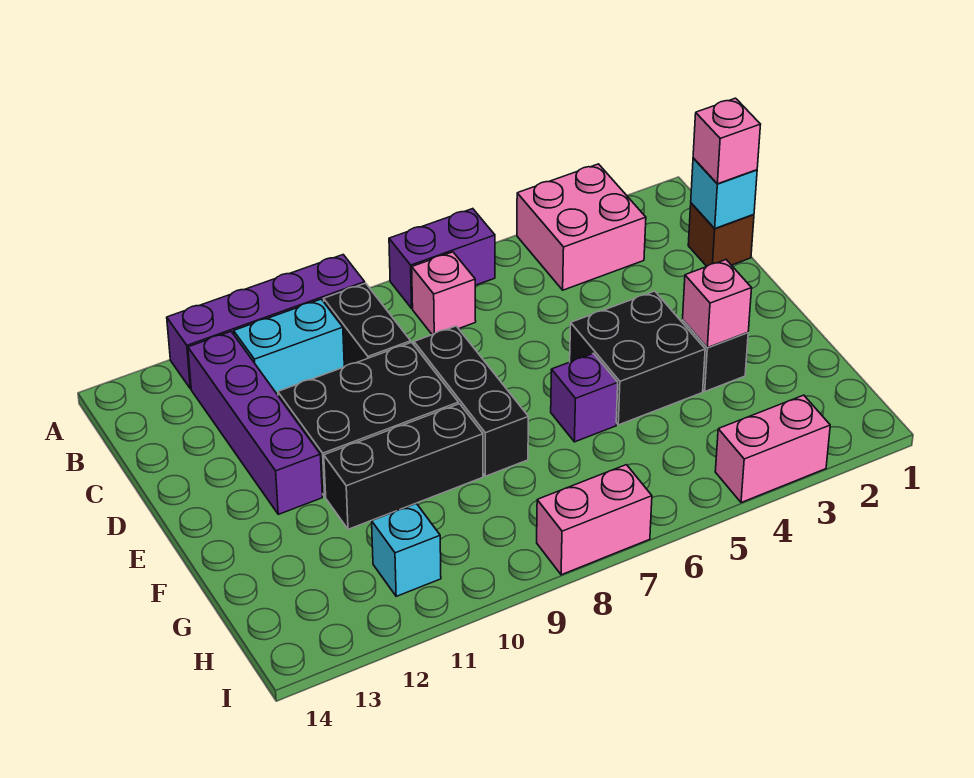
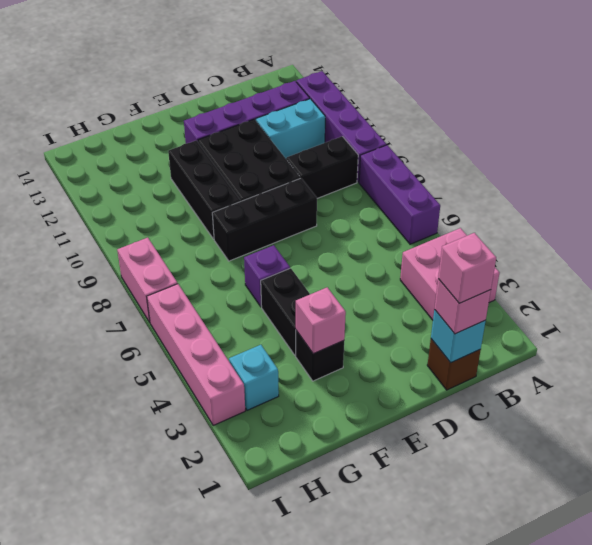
purple 1x2 brick [389,209,495,308] -> purple 1x3 brick [359,145,440,244]
pink 1x1 brick [412,252,476,335] -> pink 1x1 brick moved to [438,233,496,303]
cyan 1x2 brick [234,299,344,395] -> cyan 1x2 brick turned to [256,99,325,159]
black 2x2 brick [570,291,705,425] -> black 1x2 brick [261,268,310,355]
cyan 1x1 brick [372,503,441,596] -> cyan 1x1 brick moved to [229,345,279,410]
pink 1x2 brick [715,395,830,503] -> pink 1x4 brick [147,284,245,425]

